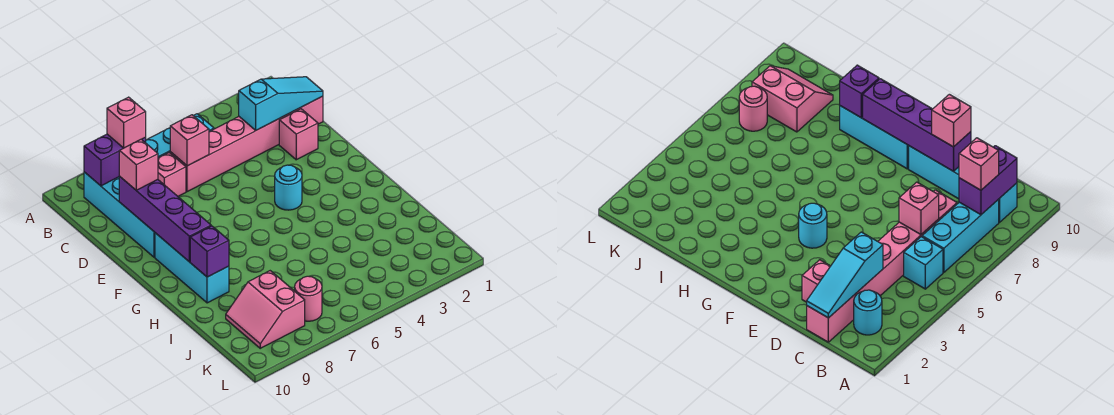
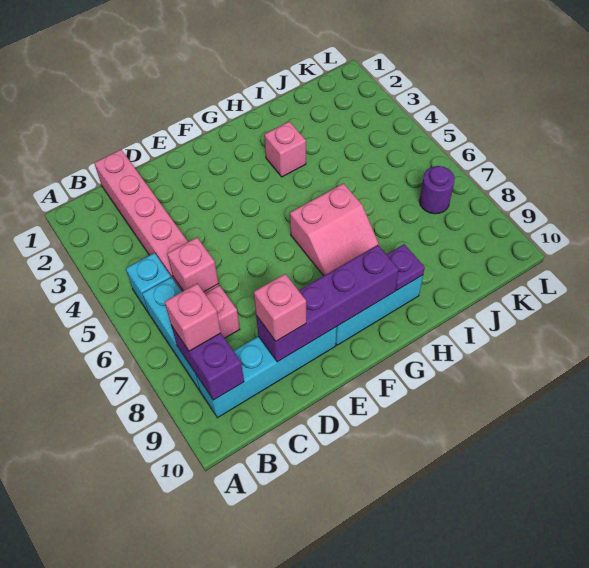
cyan 1x1 round brick [854,290,882,335] -> none
cyan 1x3 slope [239,77,323,130] -> none
pink 1x1 brick [279,109,318,160] -> pink 1x1 brick moved to [264,121,306,177]
cyan 1x1 round brick [275,165,302,210] -> none
purple 1x1 brick [190,226,229,277] -> purple 1x1 plate [386,244,425,290]
pink 2x2 slope [226,271,305,348] -> pink 2x2 slope moved to [290,183,379,276]
pink 1x1 round brick [295,276,322,321] -> purple 1x1 round brick [419,166,455,214]

